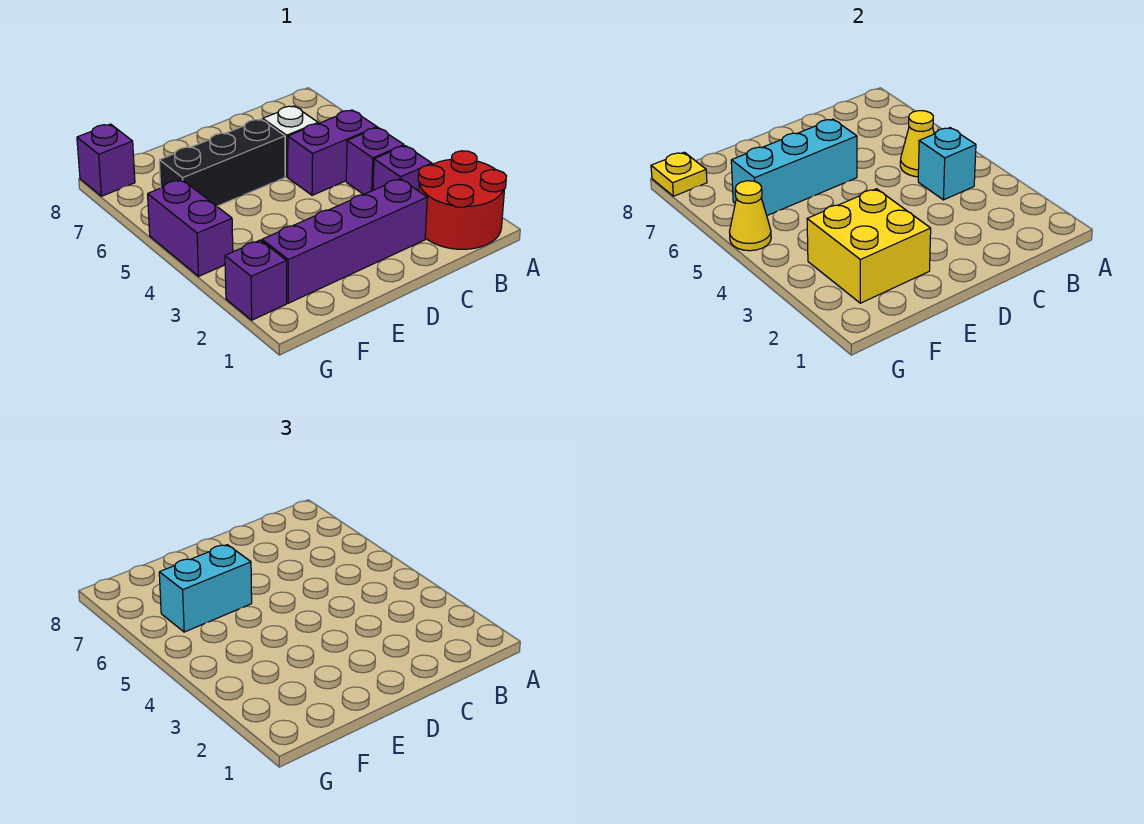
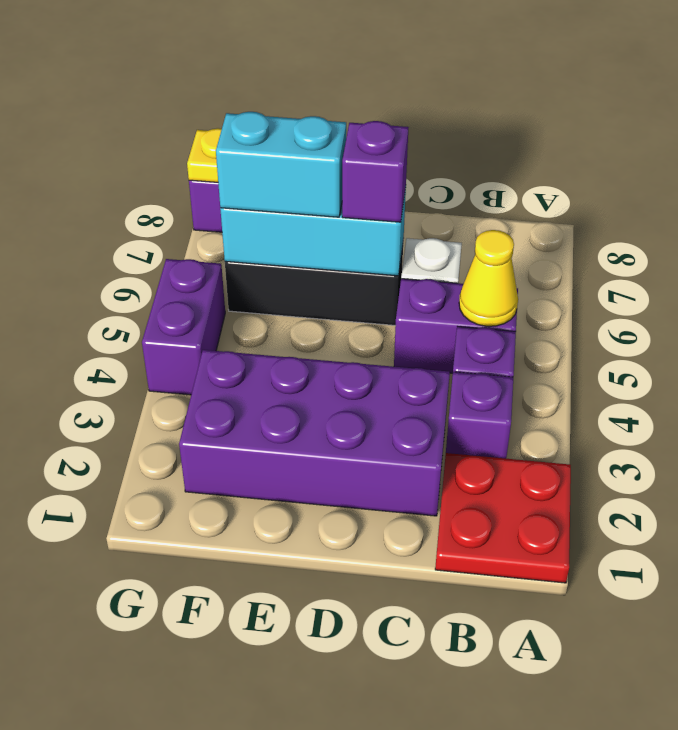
red 2x2 round brick [418,151,506,249] -> red 2x2 plate [435,453,571,583]
cyan 1x1 brick [918,128,976,200] -> none
purple 1x4 brick [262,179,427,303] -> purple 2x4 brick [179,350,450,516]
yellow 2x2 brick [807,189,931,303] -> none
purple 1x1 brick [225,240,287,320] -> purple 1x1 brick moved to [342,121,408,222]
yellow 1x1 cone [729,181,771,251] -> none

